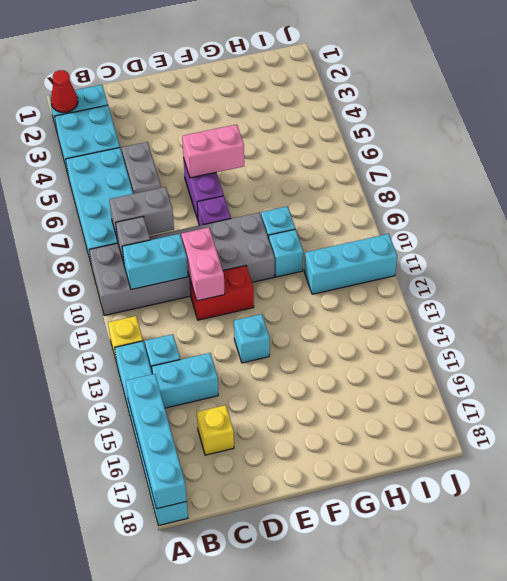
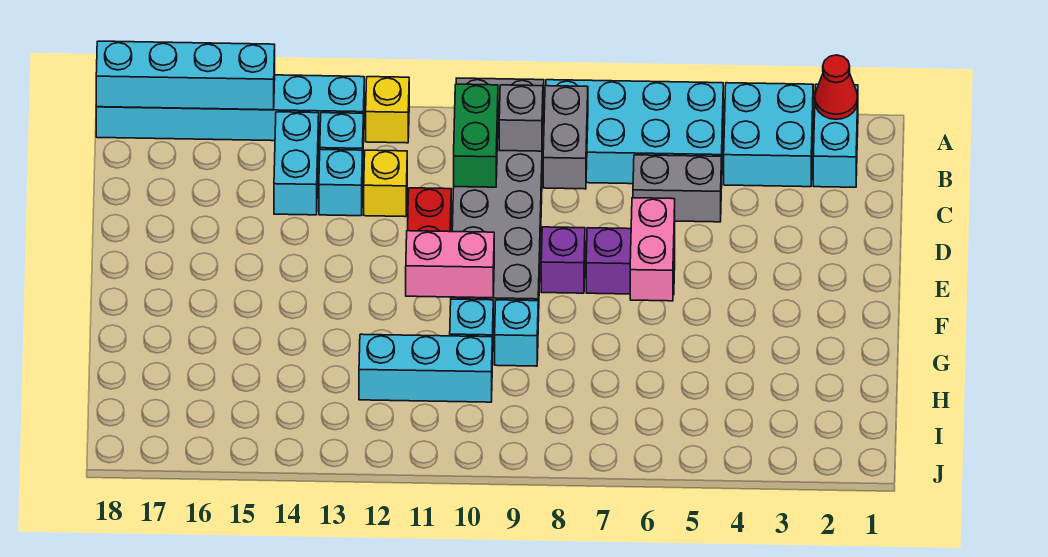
cyan 1x2 brick [122,234,188,290] -> green 1x2 brick [454,84,498,187]
yellow 1x1 brick [197,405,234,455] -> yellow 1x1 brick moved to [364,150,407,217]
pink 1x2 brick [181,227,225,301] -> pink 1x2 brick moved to [406,231,494,298]
cyan 1x1 brick [234,314,270,363] -> cyan 1x1 brick moved to [319,150,363,216]
cyan 1x3 brick [304,234,397,294] -> cyan 1x3 brick turned to [359,334,492,402]

